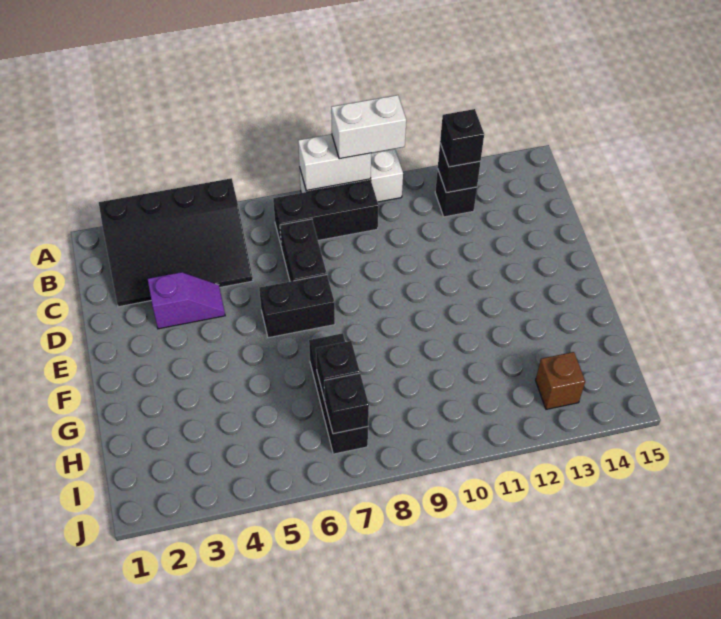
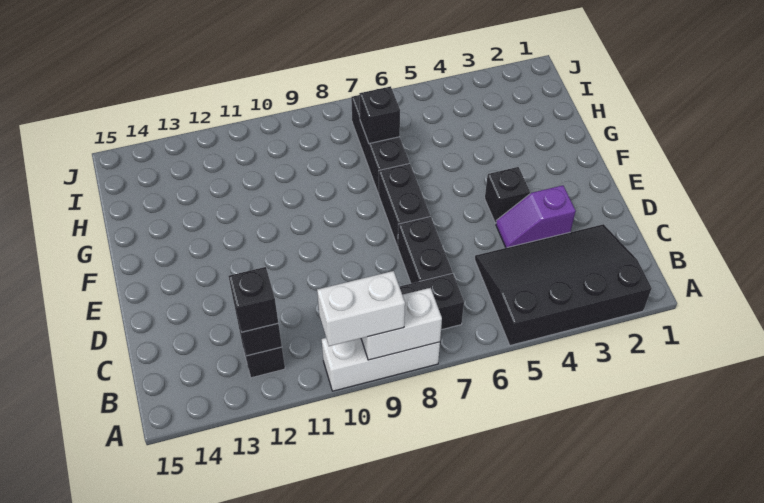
black 1x2 brick [259,275,335,338] -> black 1x2 brick turned to [379,163,430,247]
black 1x1 brick [324,373,369,434] -> black 1x1 brick moved to [485,167,530,223]
brown 1x1 brick [536,352,585,409] -> none

